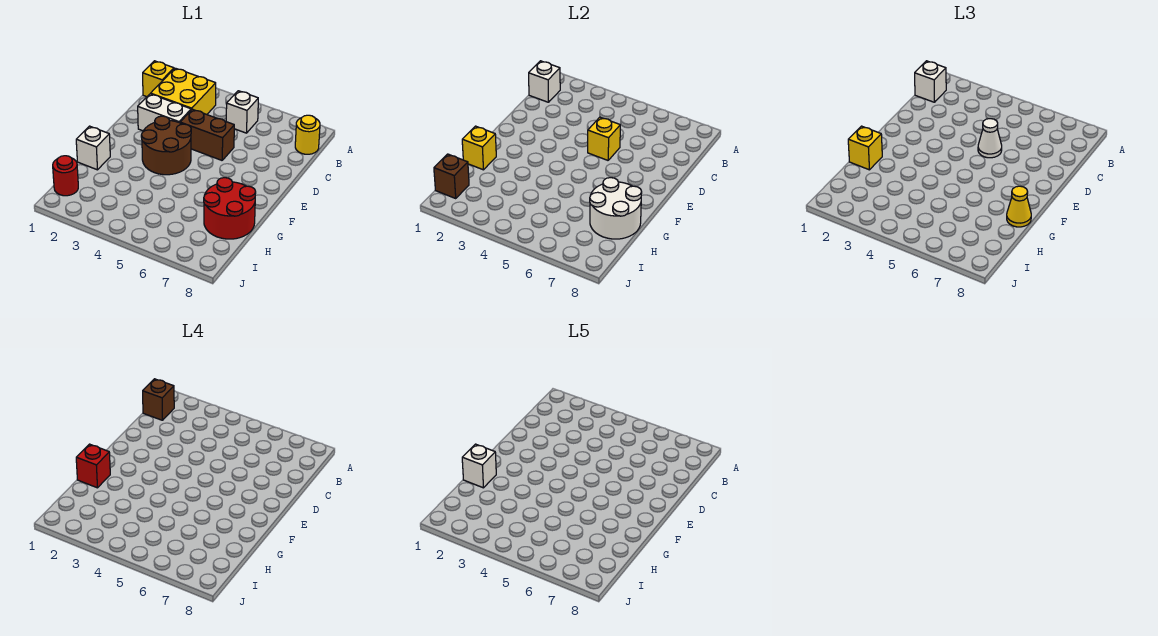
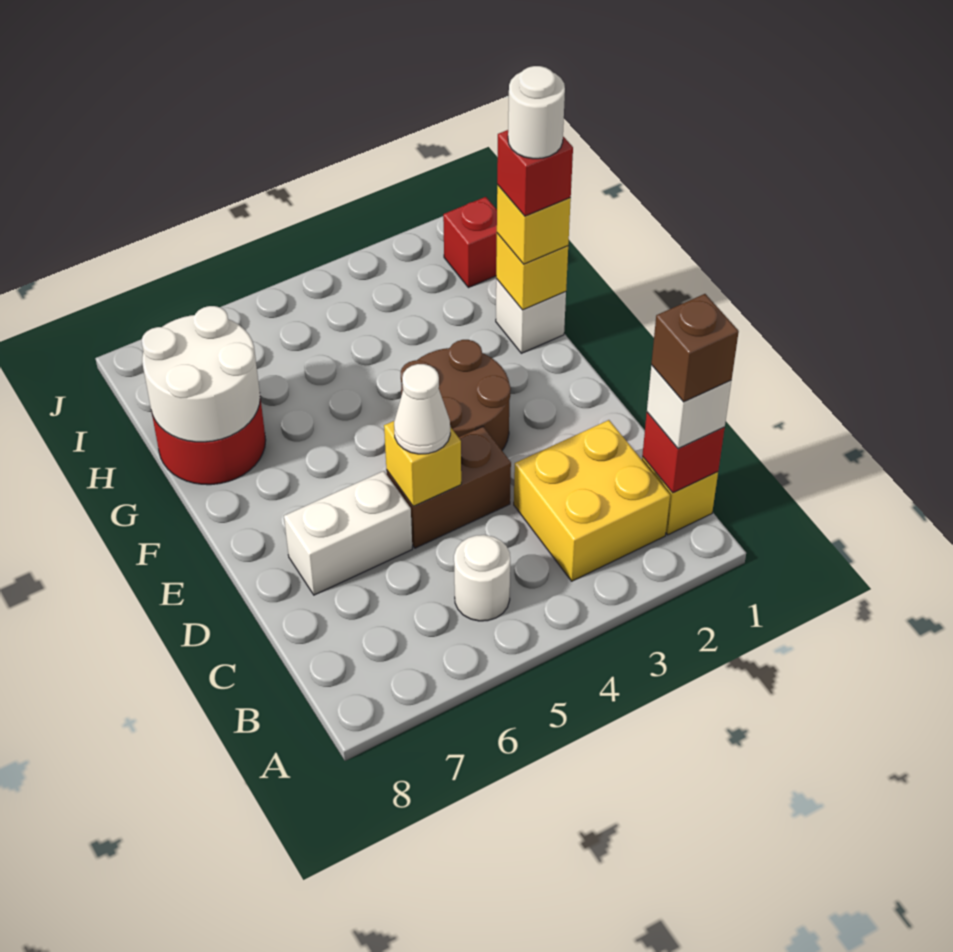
white 1x1 brick [529,61,560,102] -> red 1x1 brick [642,412,725,493]
white 1x1 brick [226,91,258,133] -> white 1x1 round brick [454,535,510,621]
yellow 1x1 round brick [295,115,320,154] -> none
white 1x2 brick [138,94,191,131] -> white 1x2 brick moved to [284,471,412,595]
white 1x1 brick [462,444,496,488] -> white 1x1 round brick [508,66,565,159]
yellow 1x1 cone [1007,186,1031,227] -> none
red 1x1 round brick [53,156,78,196] -> red 1x1 brick [443,197,497,288]
brown 1x1 brick [434,154,469,198] -> none

